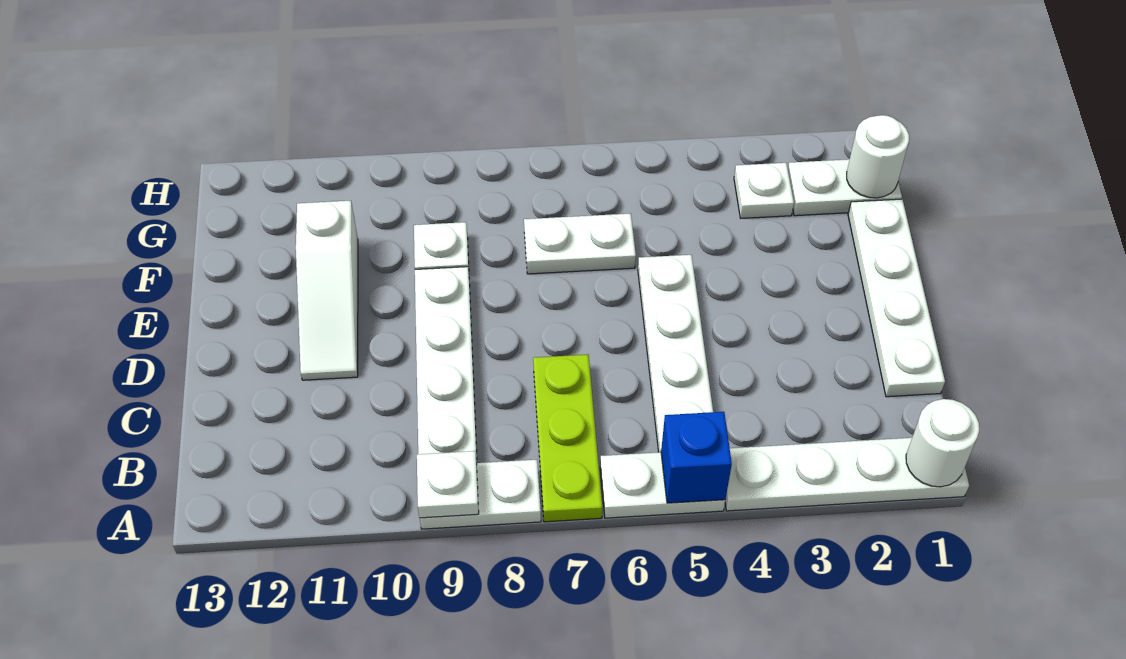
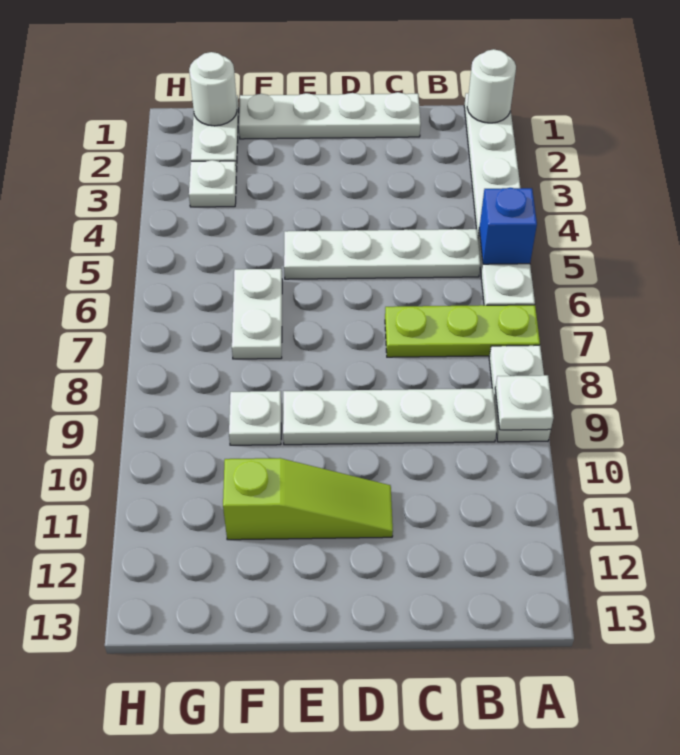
white 1x3 slope [296,201,358,380] -> lime 1x3 slope [223,458,393,540]

